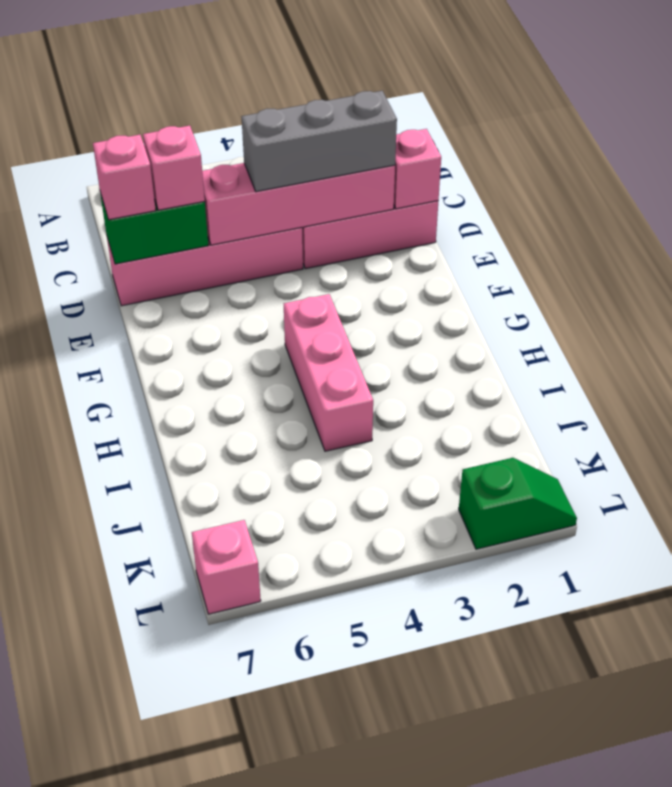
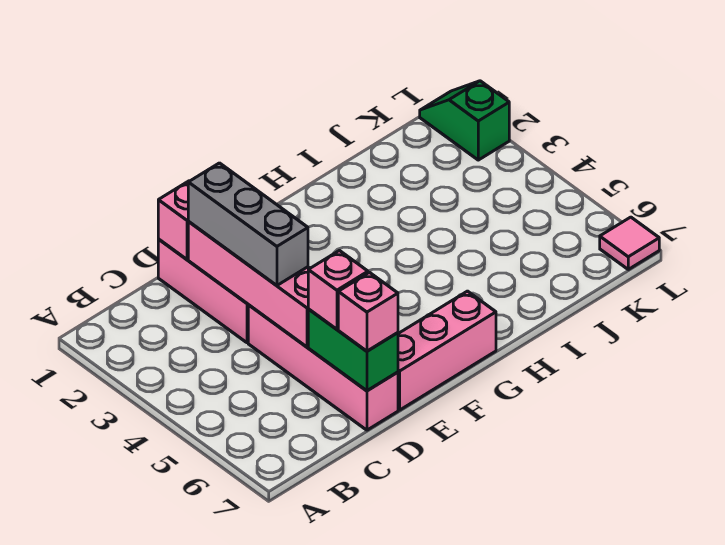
pink 1x3 brick [284,294,373,451] -> pink 1x3 brick moved to [398,291,496,410]
pink 1x1 brick [192,520,261,614] -> pink 1x1 tile [600,217,659,269]

